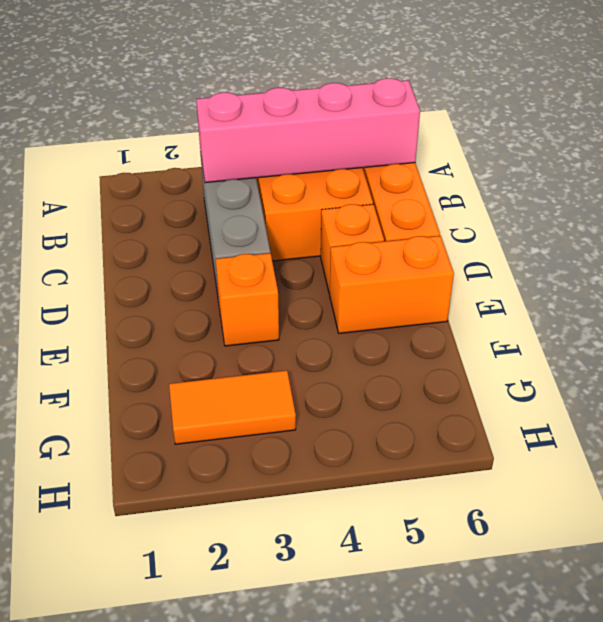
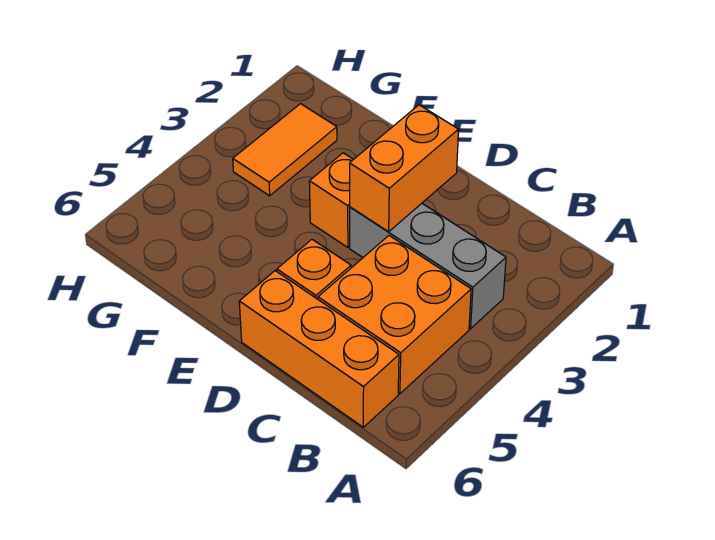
pink 1x4 brick [196,78,420,183] -> none
orange 1x2 brick [330,236,454,333] -> orange 1x2 brick moved to [350,105,459,232]

